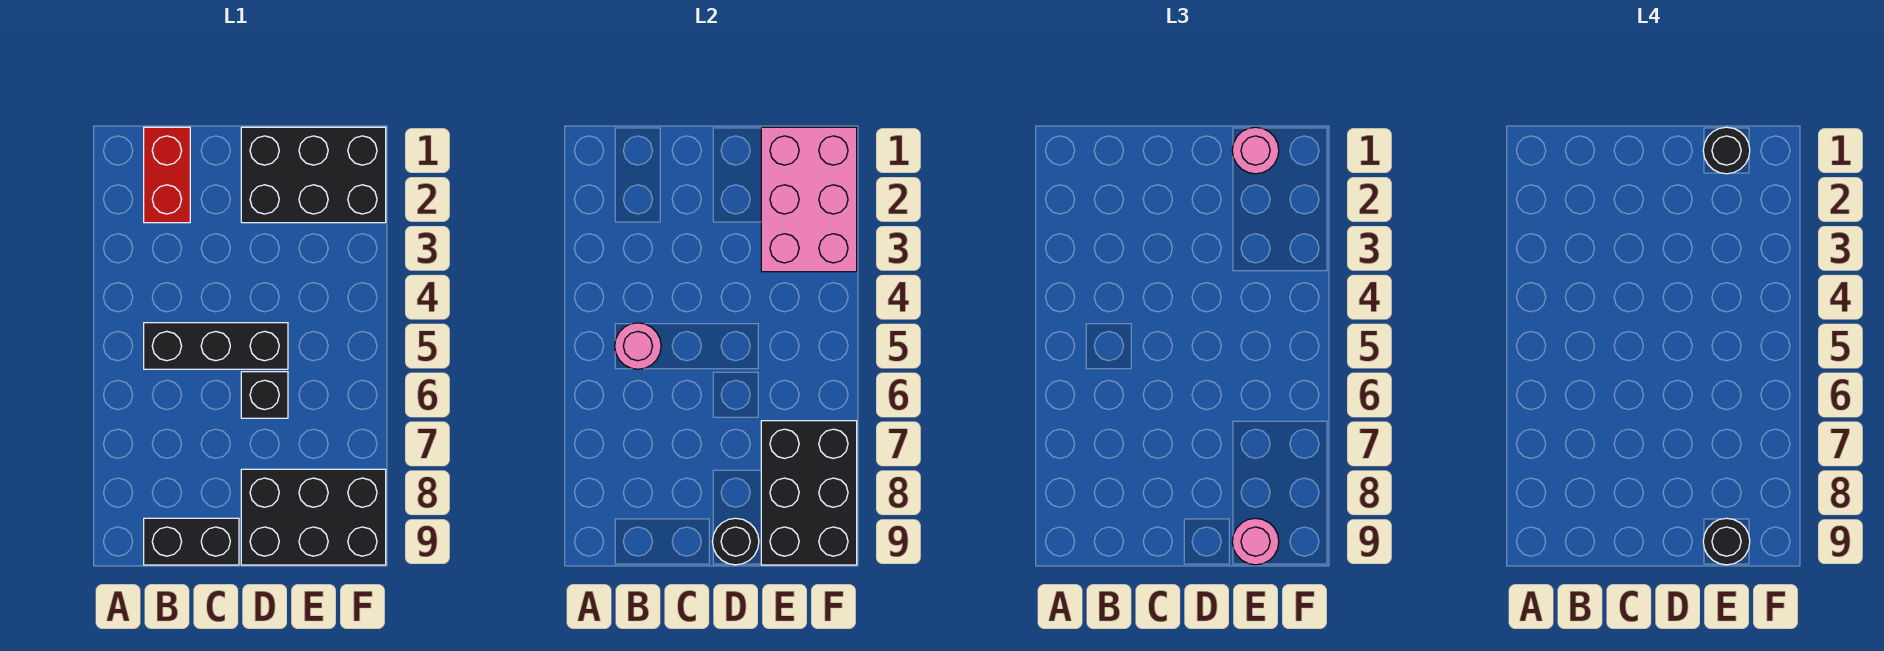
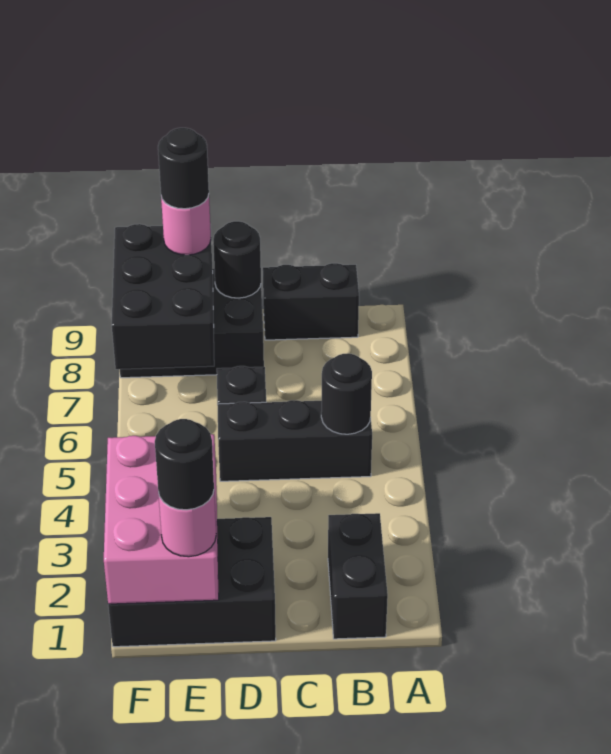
red 1x2 brick [144,127,190,223] -> black 1x2 brick [328,513,388,639]
pink 1x1 round brick [615,323,661,369] -> black 1x1 round brick [321,353,372,434]

